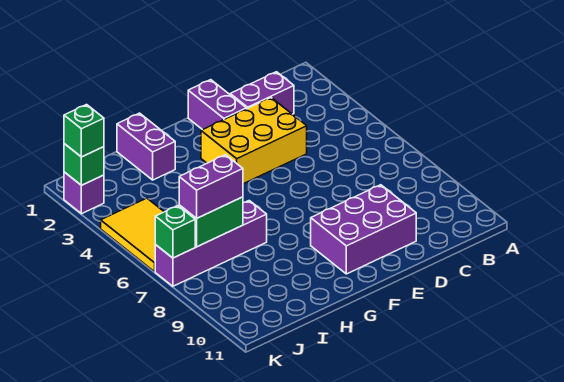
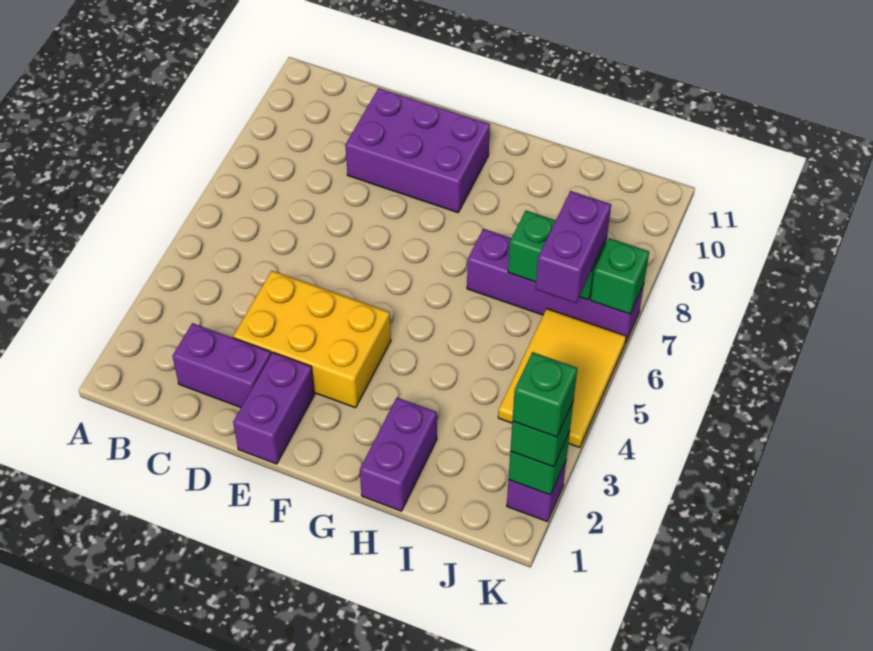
purple 1x2 brick [179,155,243,218] -> purple 1x2 brick turned to [536,191,611,303]
none -> green 1x1 brick [512,352,577,437]

